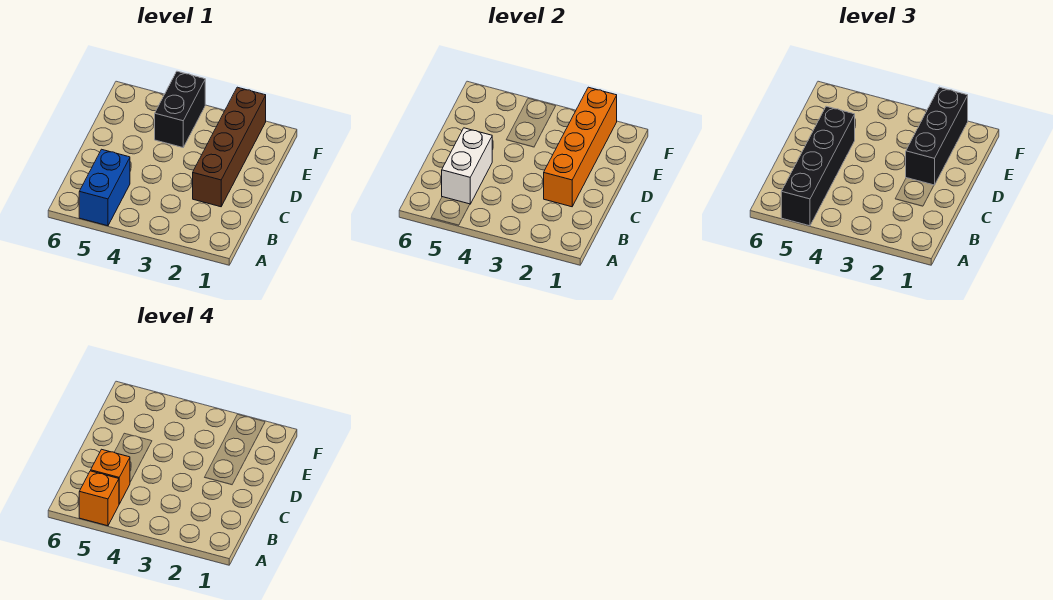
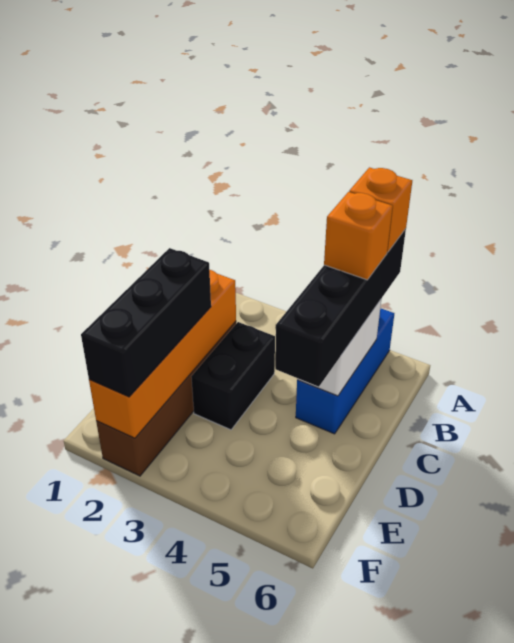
blue 1x2 brick [79,149,130,226] -> blue 1x3 brick [296,308,394,434]
black 1x2 brick [155,71,205,148] -> black 1x2 brick moved to [191,322,275,430]

